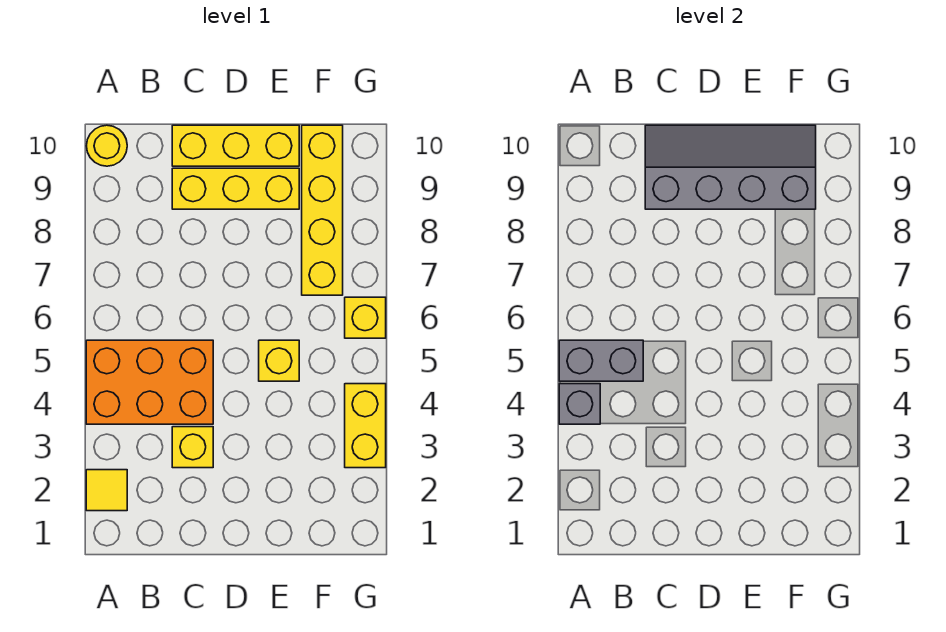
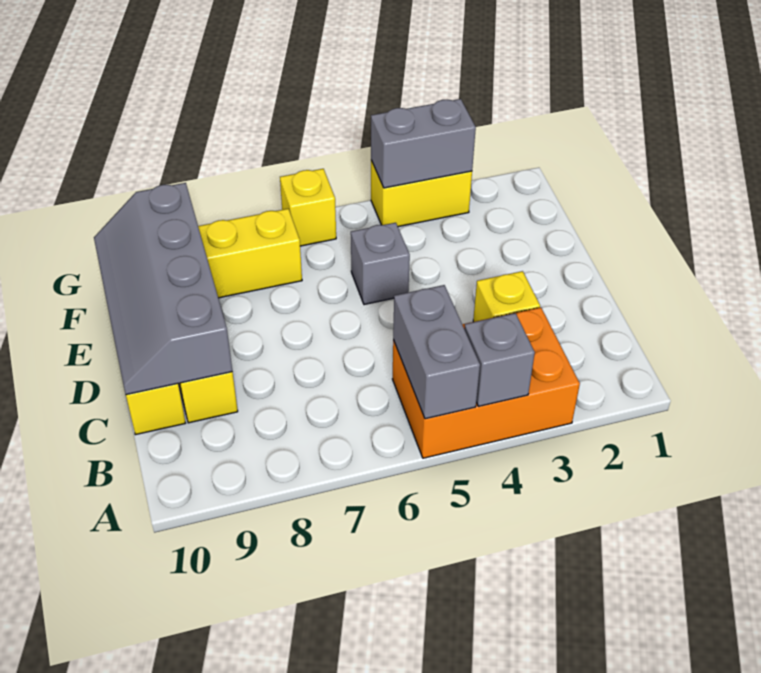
yellow 1x1 tile [86,470,127,511] -> none
orange 2x3 brick [86,340,213,424] -> orange 2x3 brick turned to [393,307,580,458]
yellow 1x1 round brick [86,125,127,166] -> none
yellow 1x1 brick [259,340,299,381] -> grey 1x1 brick [351,223,410,305]
none -> grey 1x2 brick [371,99,476,188]

